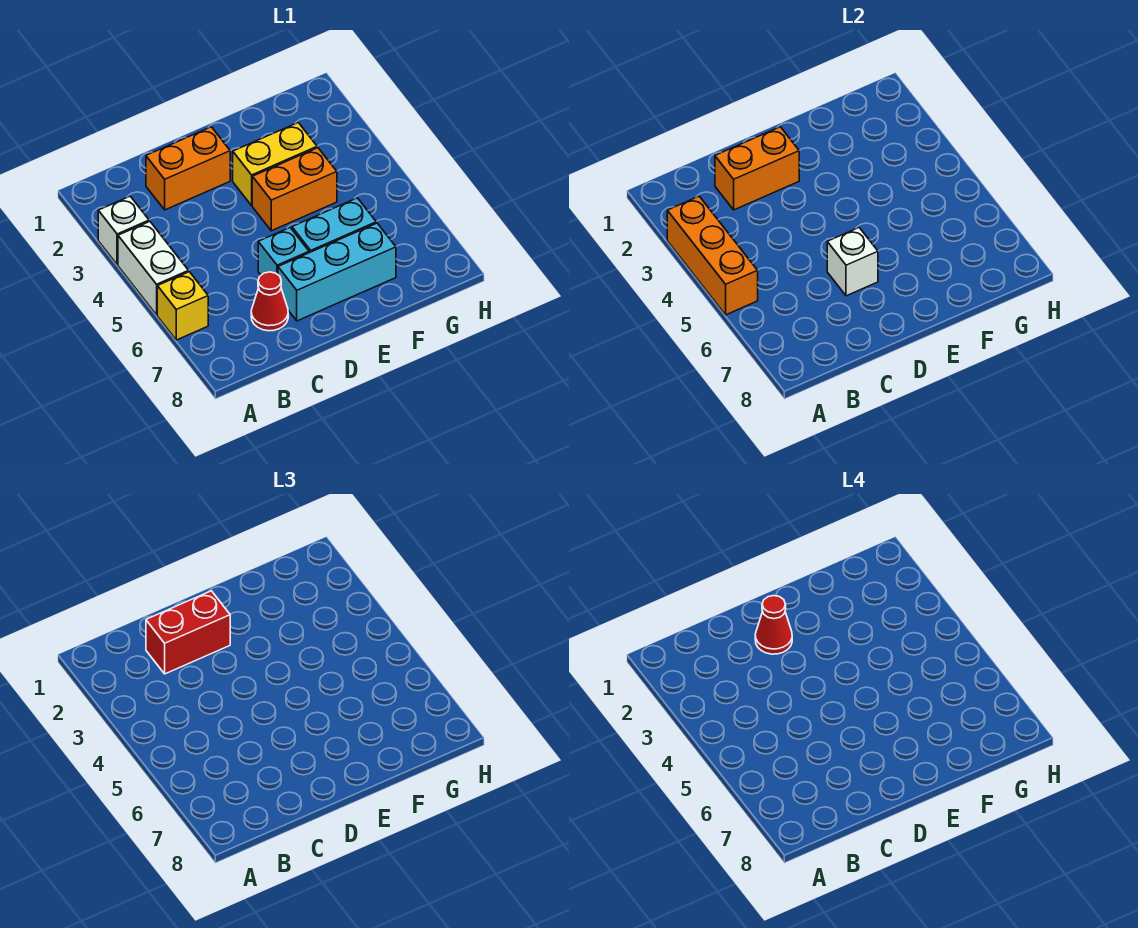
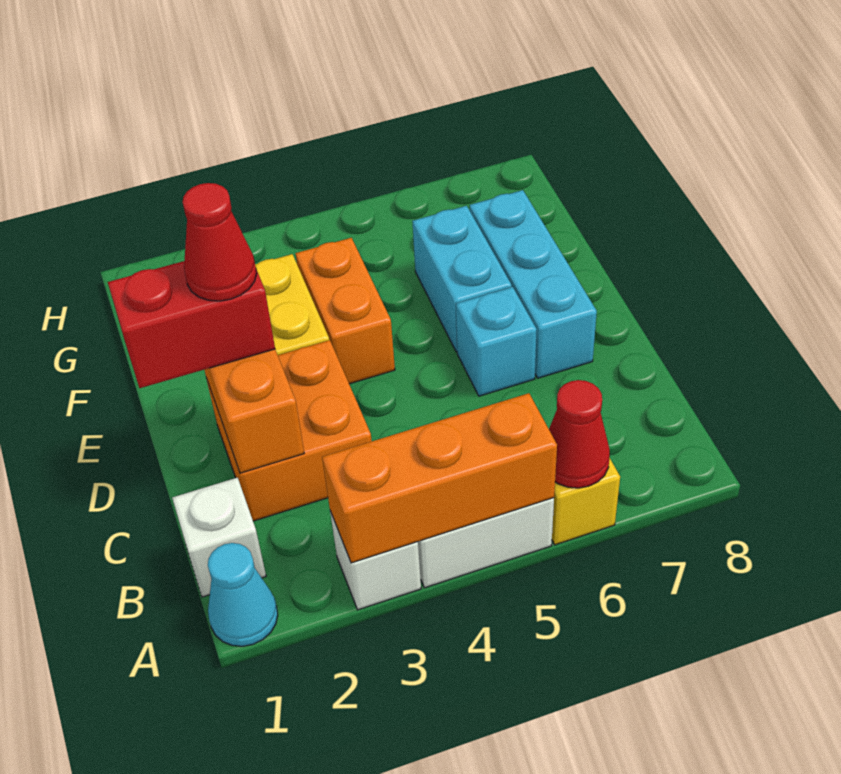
none -> cyan 1x1 cone [208,543,278,646]
orange 1x2 brick [146,127,230,210] -> orange 2x2 brick [206,340,372,521]
red 1x2 brick [146,591,230,674] -> red 1x2 brick turned to [108,261,275,388]
red 1x1 cone [251,272,288,331] -> red 1x1 cone moved to [549,380,610,488]
white 1x1 brick [827,228,878,296] -> white 1x1 brick moved to [172,478,266,597]

